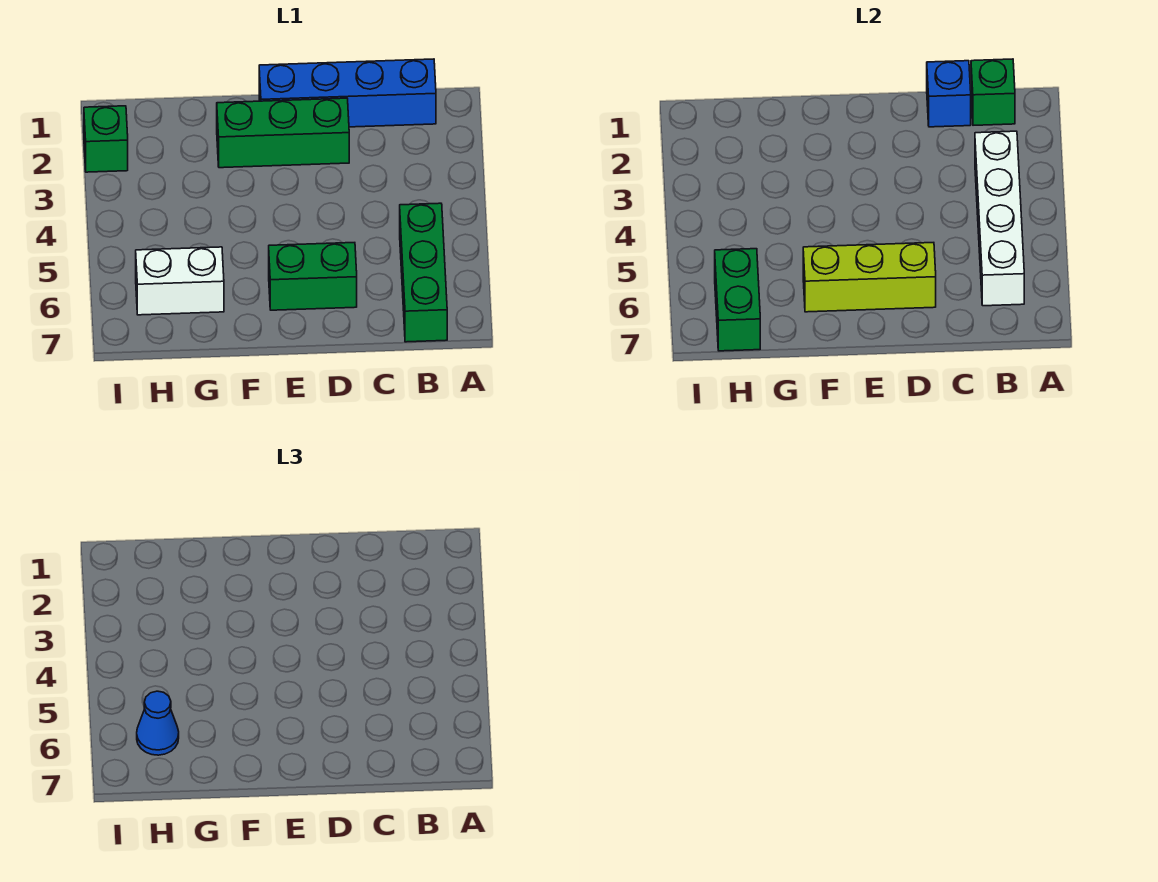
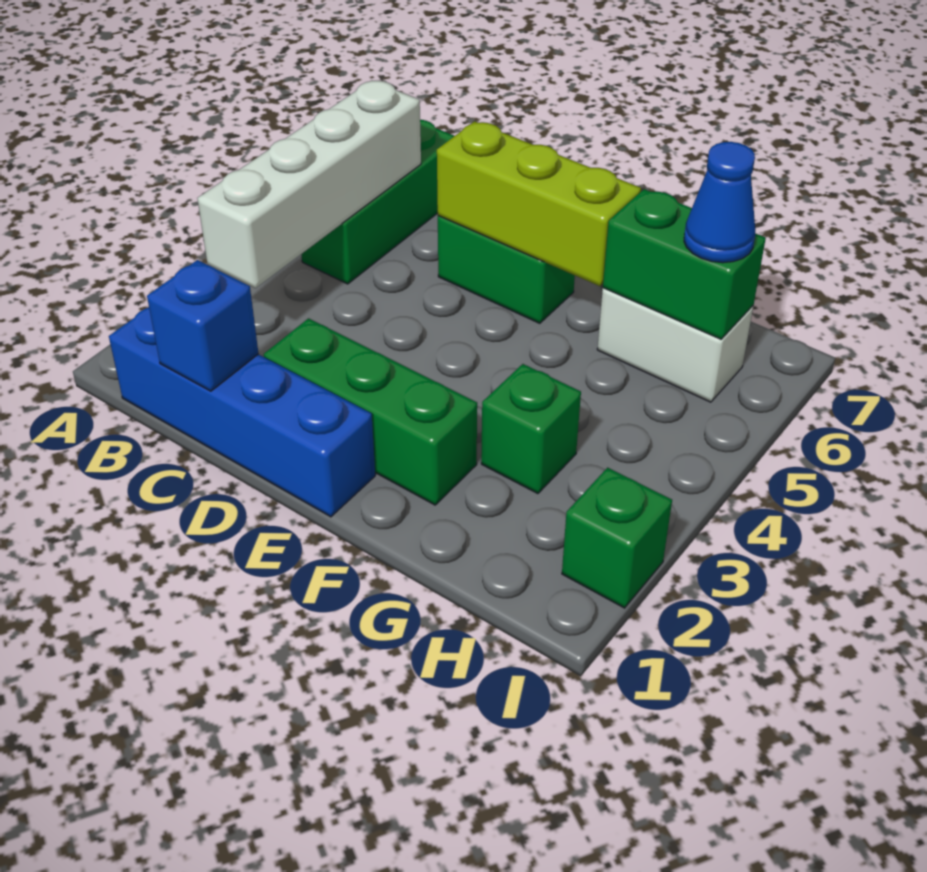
green 1x1 brick [971,59,1015,125] -> green 1x1 brick moved to [481,364,581,494]
green 1x2 brick [715,249,760,351] -> green 1x2 brick turned to [603,189,766,339]

